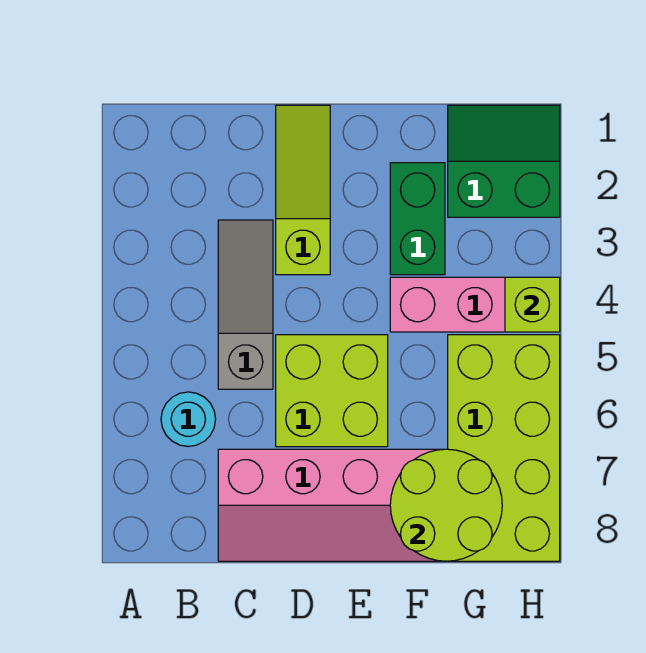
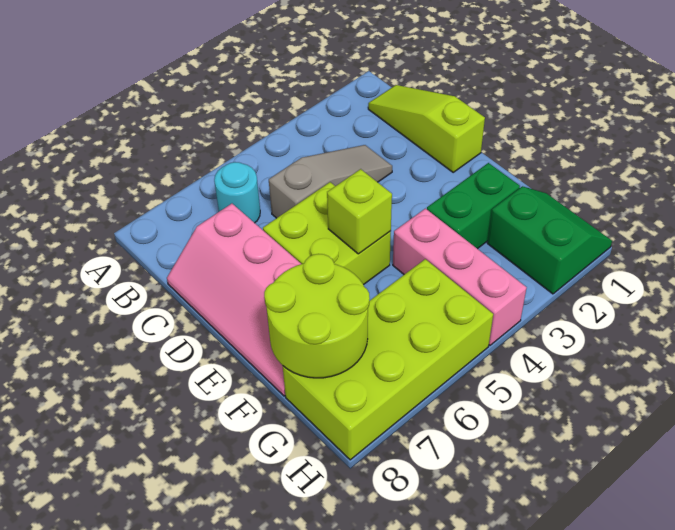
lime 1x3 slope [276,105,330,275] -> lime 1x3 slope turned to [368,85,485,172]
lime 1x1 brick [505,277,560,332] -> lime 1x1 brick moved to [327,169,392,254]

